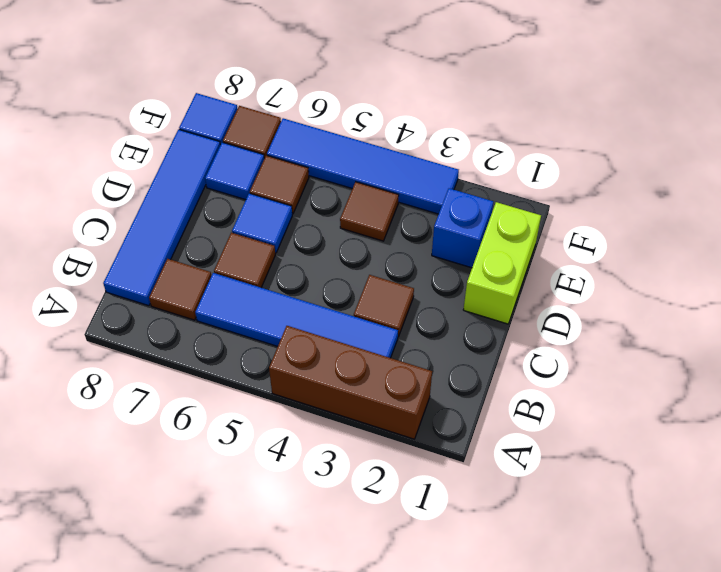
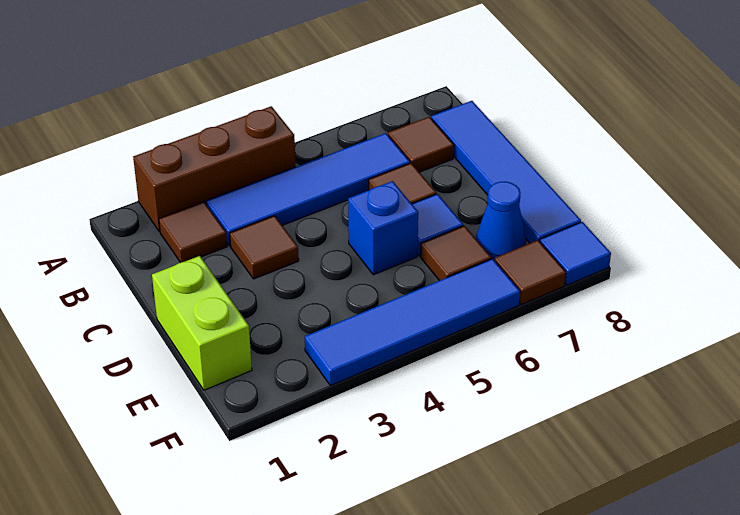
blue 1x1 brick [432,188,493,268] -> blue 1x1 brick moved to [348,181,418,275]
brown 1x1 tile [340,182,399,241] -> brown 1x1 tile moved to [159,202,227,263]
blue 1x1 tile [205,142,264,200] -> blue 1x1 cone [476,182,526,261]

